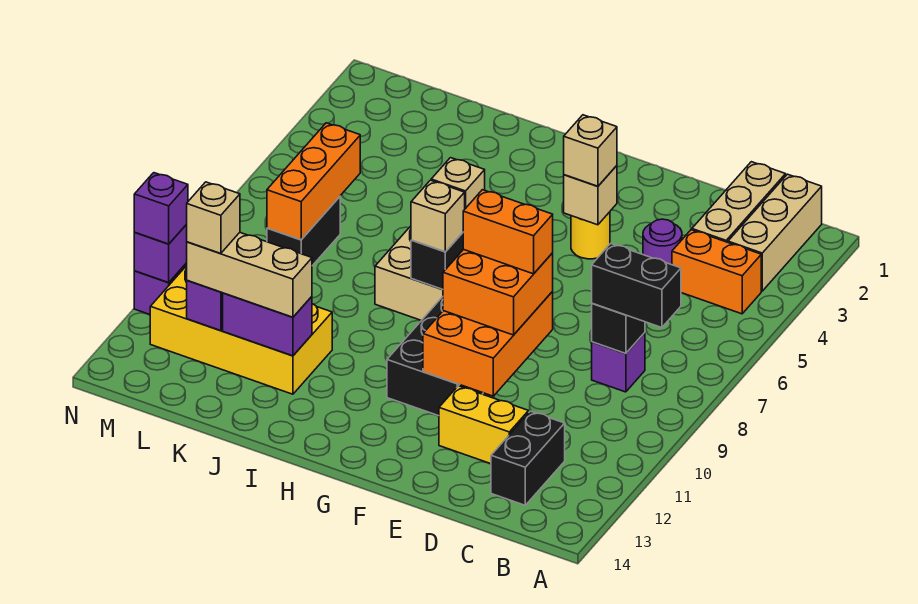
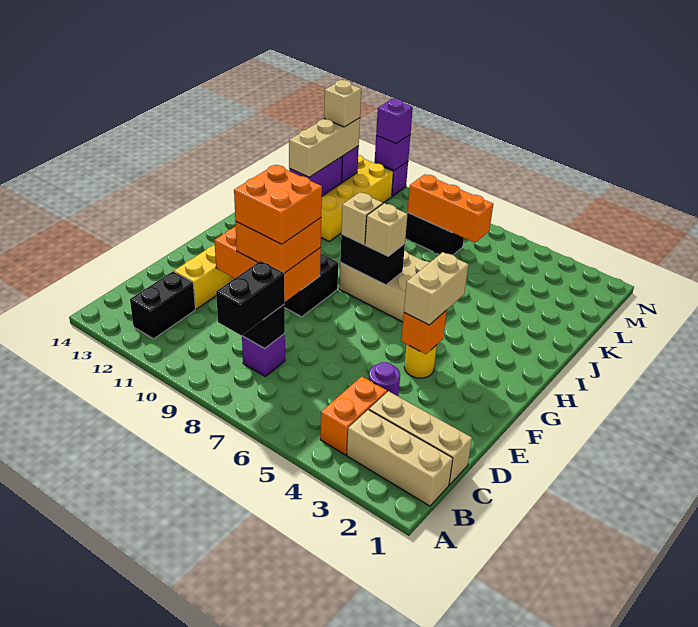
black 1x2 brick [491,411,565,505] -> black 1x2 brick turned to [130,272,195,339]
orange 1x2 brick [463,190,553,274] -> orange 2x2 brick [234,165,322,244]
tan 1x1 brick [564,166,617,225] -> orange 1x1 brick [401,310,447,354]
tan 1x1 brick [564,115,617,186] -> tan 1x2 brick [404,252,468,325]

